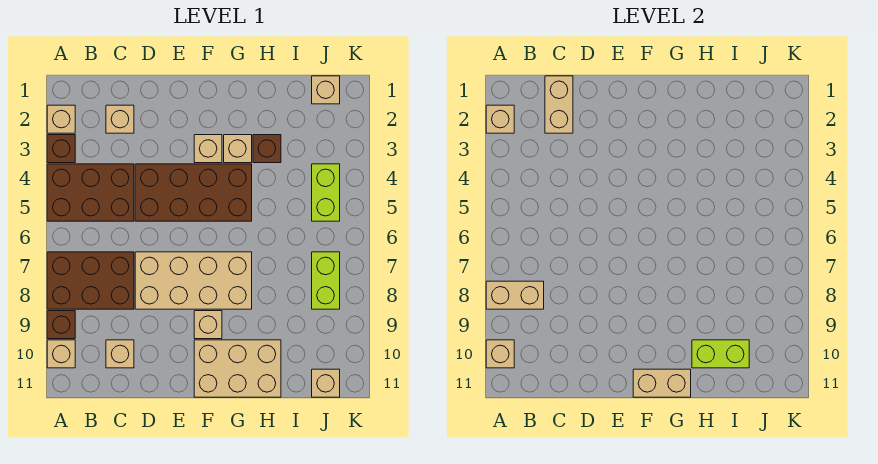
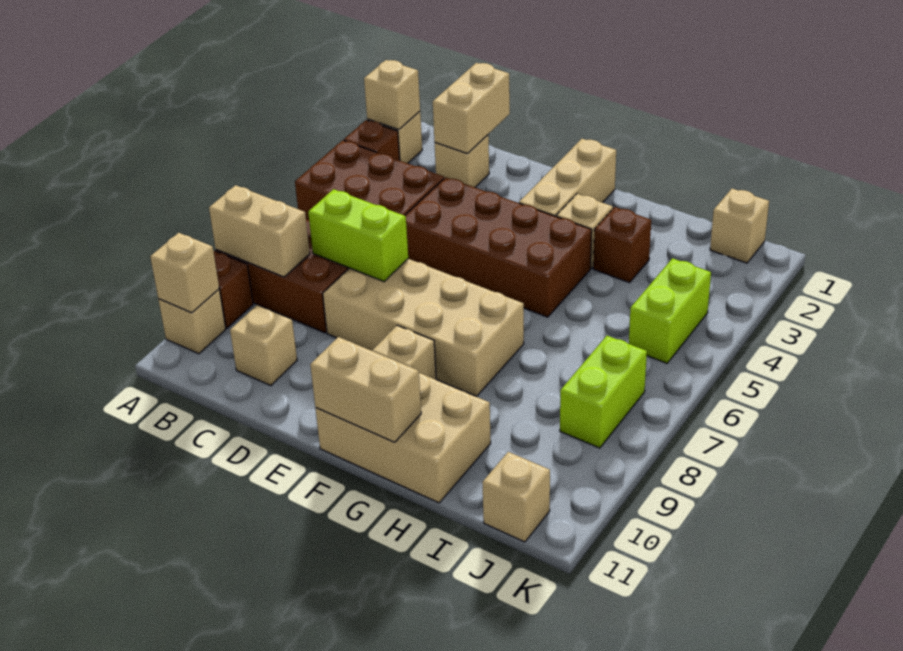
tan 1x1 brick [194,135,222,163] -> tan 1x3 brick [519,139,616,216]
lime 1x2 brick [692,340,749,368] -> lime 1x2 brick moved to [308,189,408,281]

